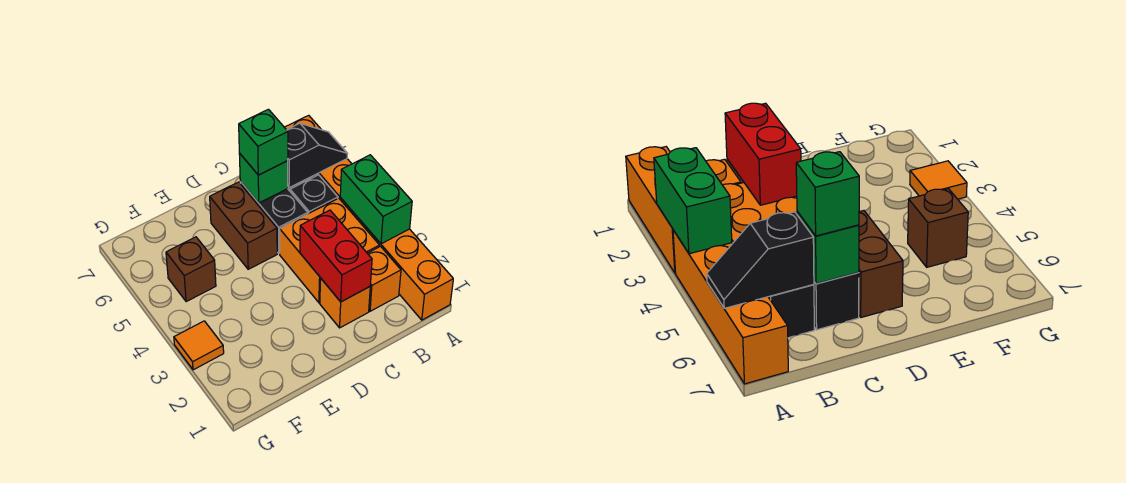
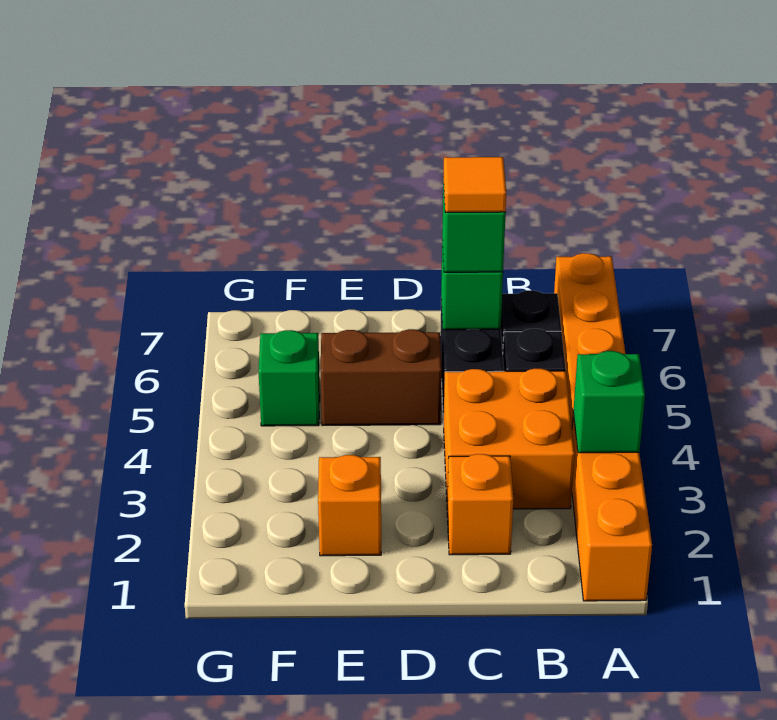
green 1x2 brick [340,155,412,244] -> green 1x1 brick [573,351,645,453]
black 1x2 slope [287,123,348,188] -> none
orange 1x1 brick [367,246,401,311] -> orange 1x1 brick moved to [318,455,381,556]
red 1x2 brick [300,210,372,302] -> none
brown 1x2 brick [210,182,277,269] -> brown 1x2 brick turned to [321,329,442,426]
brown 1x1 brick [166,237,216,302] -> green 1x1 brick [259,330,320,426]
orange 1x1 tile [174,321,224,370] -> orange 1x1 tile moved to [443,157,506,213]

